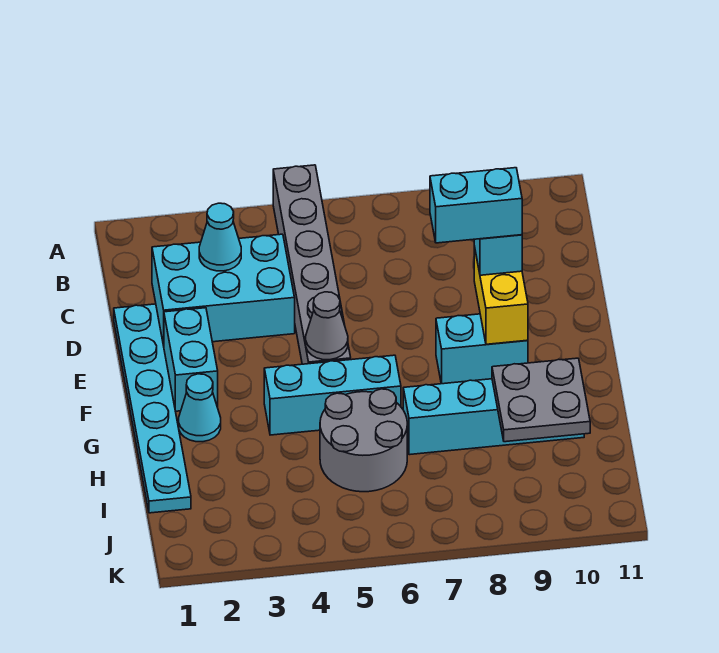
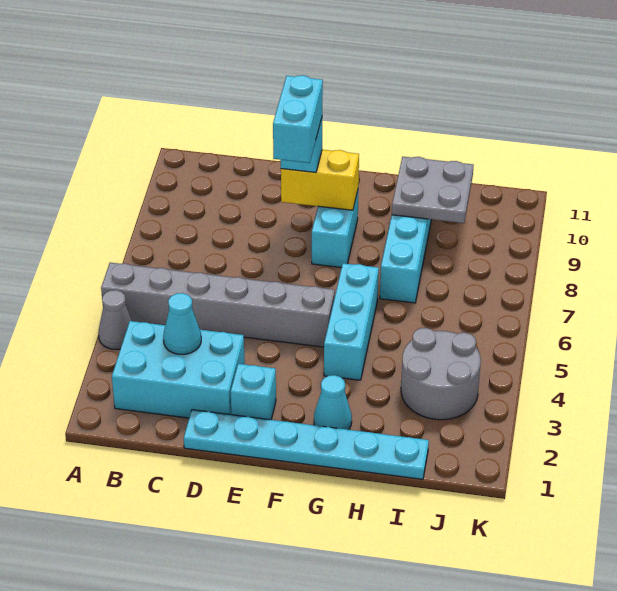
cyan 2x3 brick [152,234,295,346] -> cyan 2x3 brick turned to [112,321,245,418]
cyan 1x2 brick [164,308,218,411] -> cyan 1x1 brick [231,364,276,420]
grey 1x1 cone [306,292,348,360] -> grey 1x1 cone moved to [98,290,132,349]
grey 2x2 round brick [320,389,407,492] -> grey 2x2 round brick moved to [401,328,481,420]

